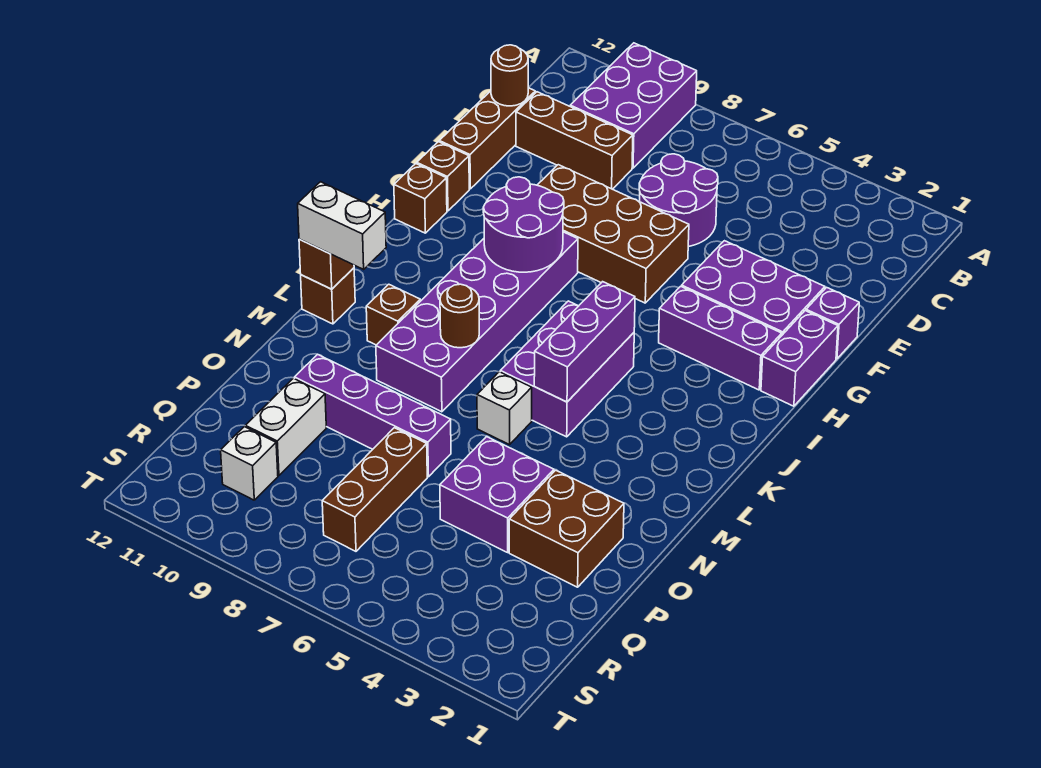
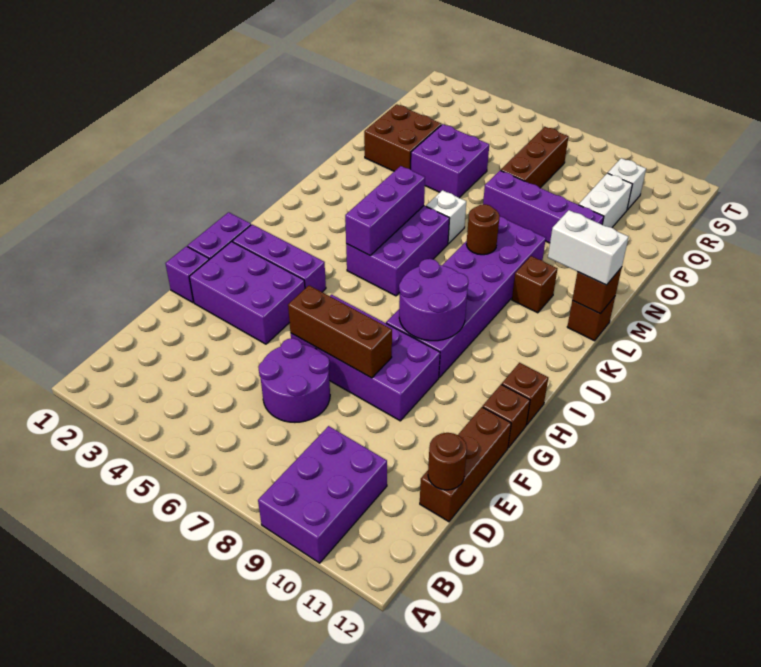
brown 1x3 brick [516,92,633,189] -> brown 1x3 brick moved to [288,286,392,378]
brown 2x4 brick [538,165,689,303] -> purple 2x4 brick [291,295,440,421]

